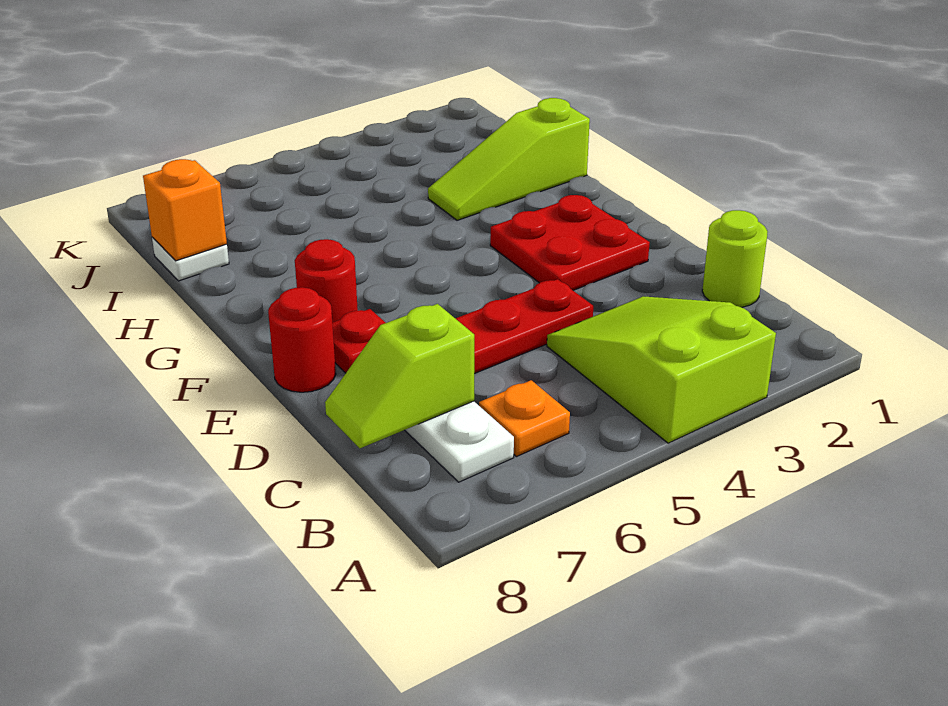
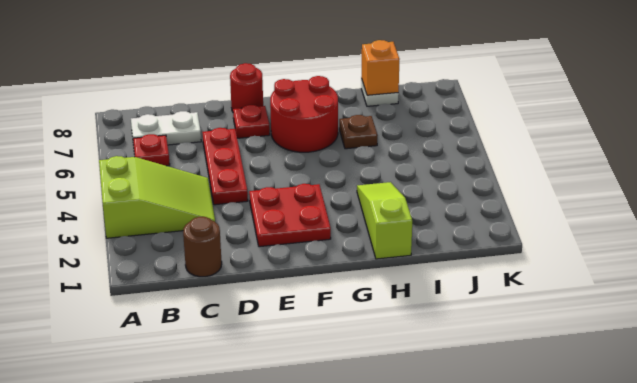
orange 1x1 plate [479,380,570,457] -> red 1x1 plate [133,134,170,166]
lime 1x1 round brick [702,210,768,307] -> brown 1x1 round brick [183,217,222,277]
lime 1x2 slope [325,304,474,448] -> none
red 1x1 round brick [295,239,358,322] -> red 2x2 round brick [270,76,338,152]
none -> brown 1x1 plate [339,115,378,149]

